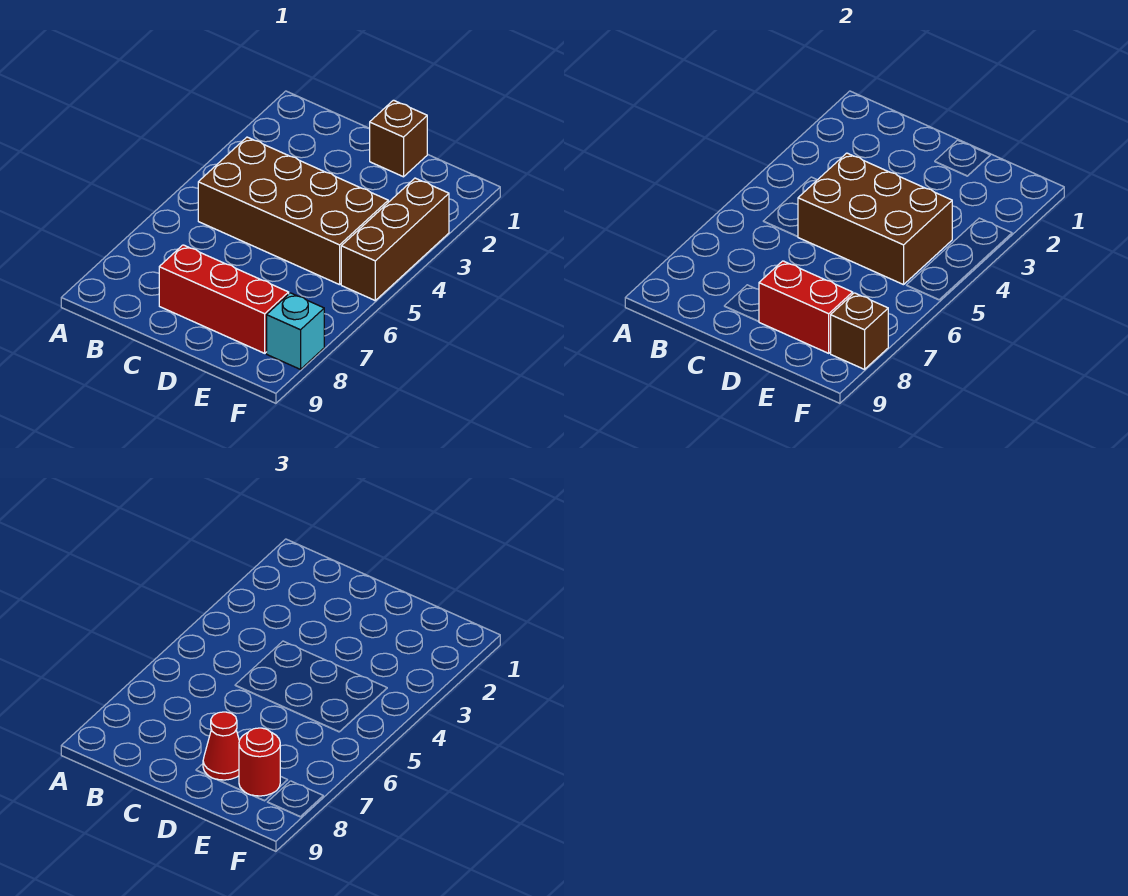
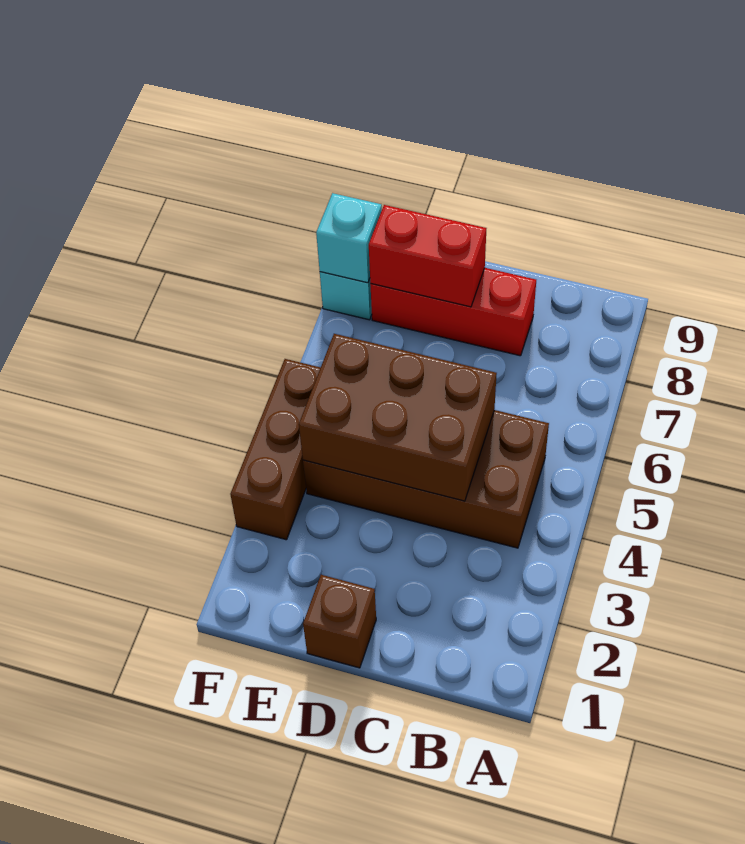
red 1x1 cone [203,712,239,780] -> none
red 1x1 round brick [239,728,280,796] -> none
brown 1x1 brick [831,293,888,369] -> cyan 1x1 brick [316,193,382,283]

